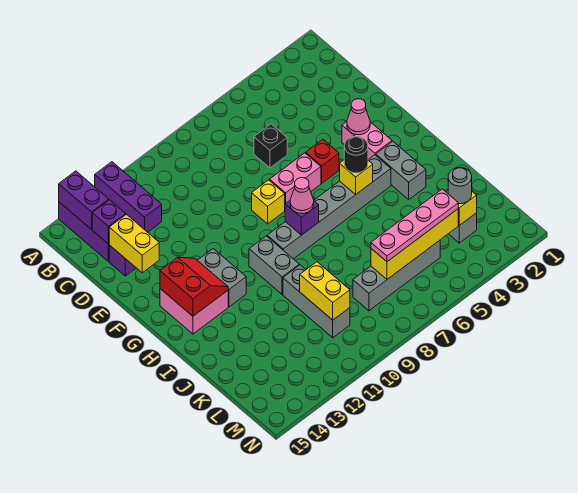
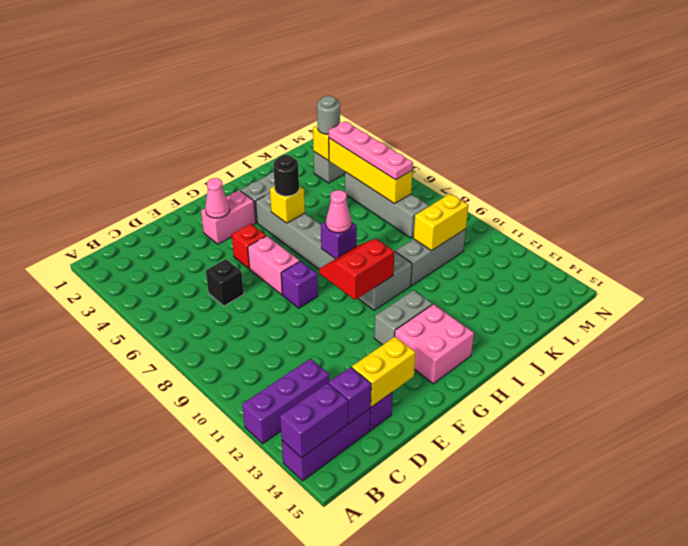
yellow 1x1 brick [252,180,285,224] -> purple 1x1 brick [281,261,318,308]
red 2x2 slope [160,257,228,316] -> red 2x2 slope moved to [319,239,394,300]

